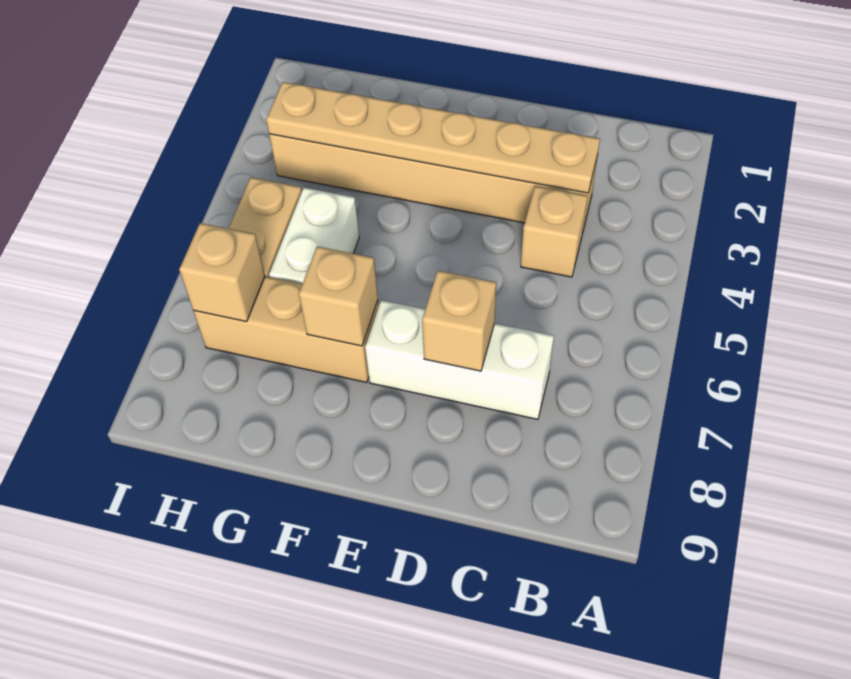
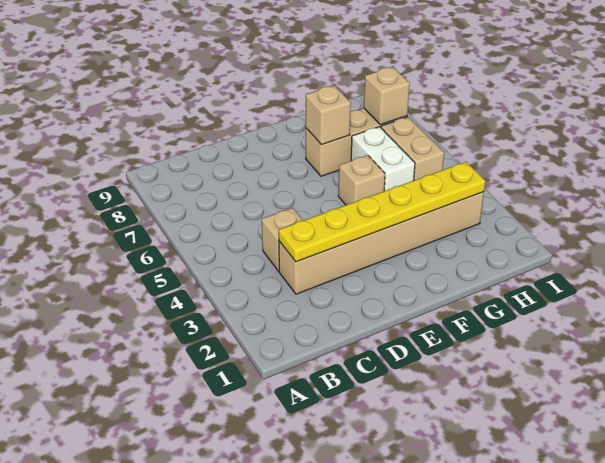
tan 1x6 plate [266,82,600,193] -> yellow 1x6 plate [279,162,485,262]
white 1x3 brick [365,300,554,419] -> none
tan 1x1 brick [422,271,496,371] -> tan 1x1 brick moved to [338,155,385,205]

